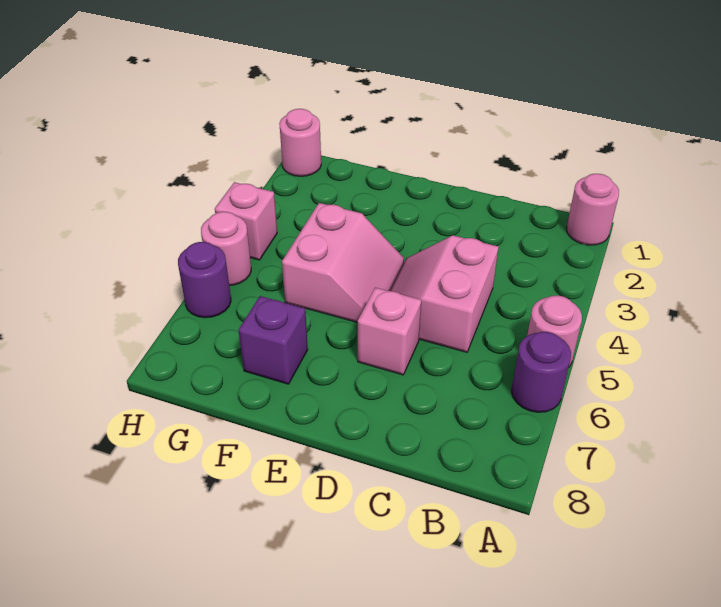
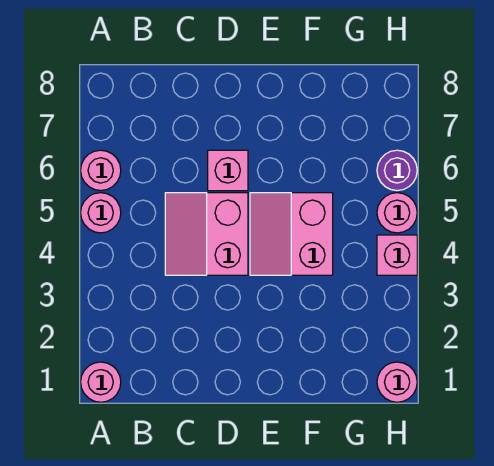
purple 1x1 round brick [512,332,571,412] -> pink 1x1 round brick [81,150,121,191]
pink 2x2 slope [390,235,499,352] -> pink 2x2 slope turned to [165,193,248,275]
purple 1x1 brick [239,296,308,384] -> none

